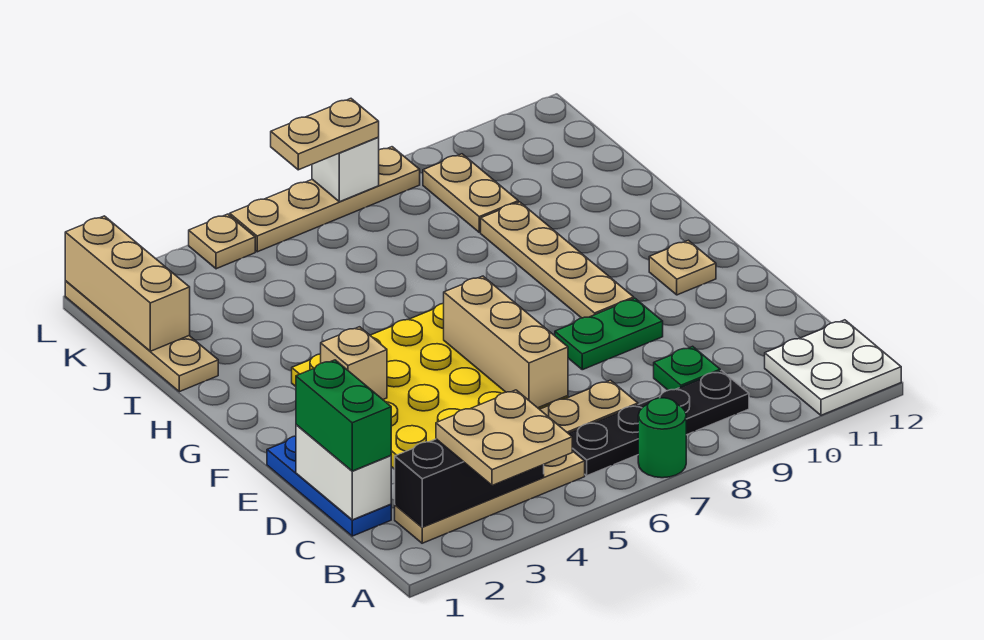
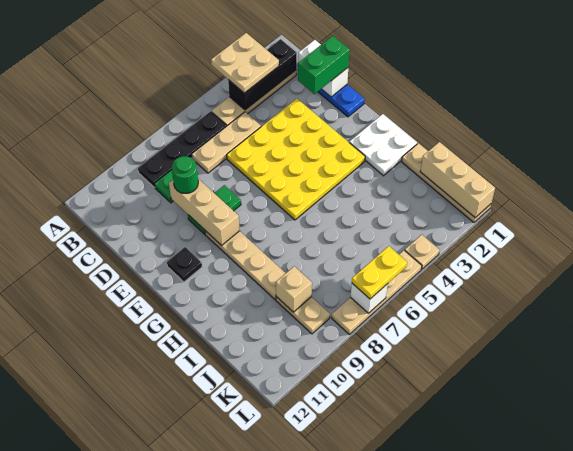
green 1x1 round brick [638,398,686,478] -> green 1x1 round brick moved to [172,156,198,193]
white 2x2 plate [765,320,901,415] -> white 2x2 plate moved to [349,114,417,176]
green 1x2 brick [296,360,391,471] -> green 1x2 brick turned to [298,36,350,94]
tan 1x3 brick [444,276,568,408] -> tan 1x3 brick moved to [169,179,240,246]
tan 1x1 brick [321,327,387,399] -> tan 1x1 brick moved to [276,266,312,312]
tan 1x1 plate [649,240,716,295] -> black 1x1 plate [167,247,202,282]
tan 1x2 plate [271,99,379,170] -> yellow 1x2 plate [352,246,407,299]

